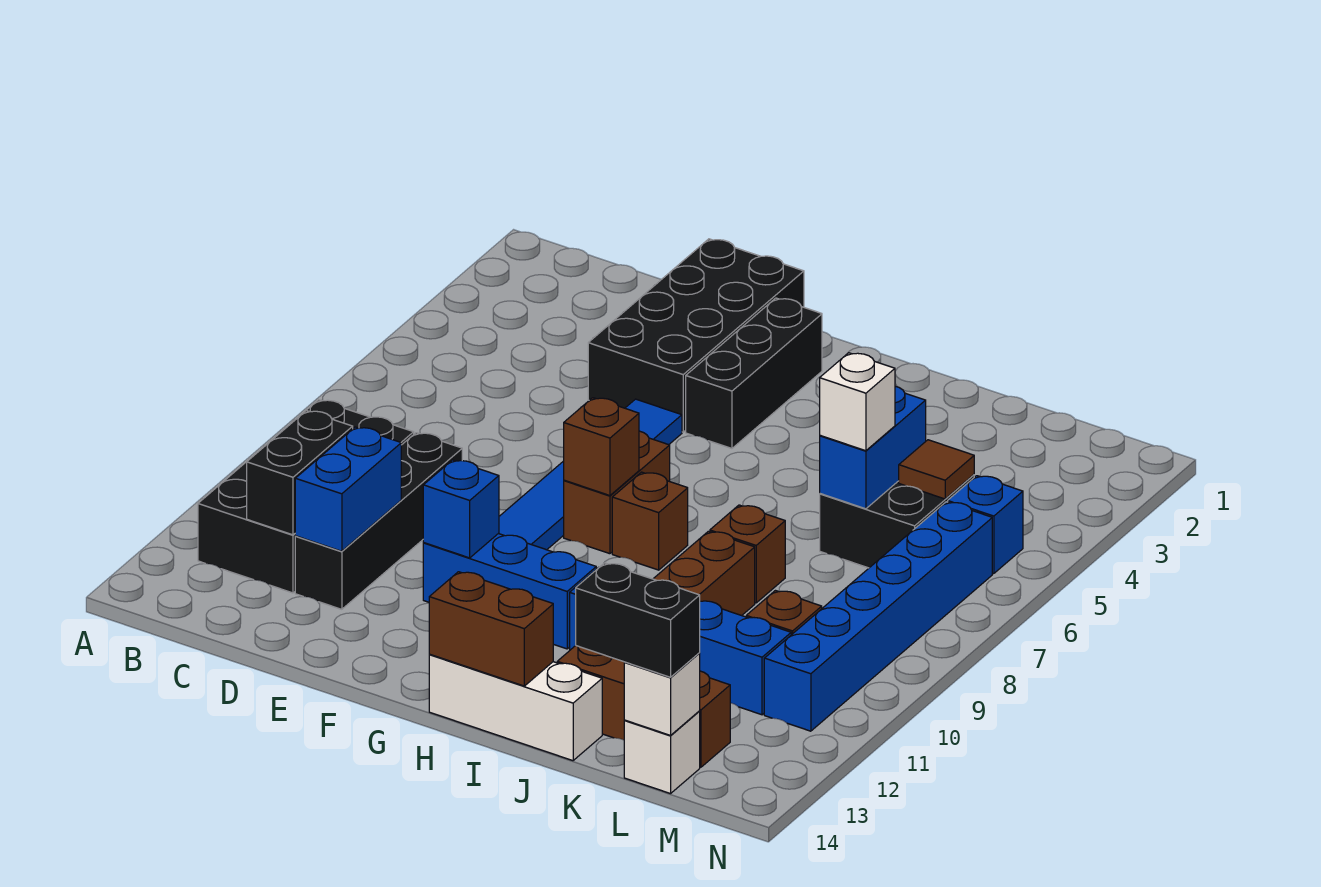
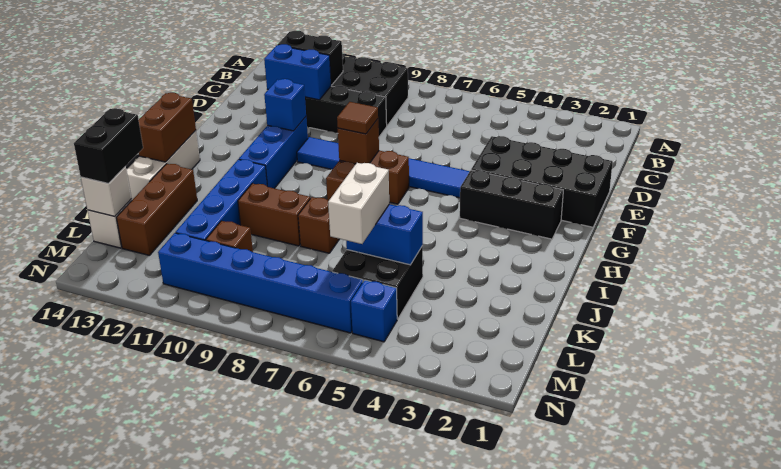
white 1x1 brick [820,353,895,451] -> white 1x2 brick [328,163,389,244]
brown 1x1 tile [899,440,974,499] -> brown 1x1 tile moved to [337,102,378,134]

